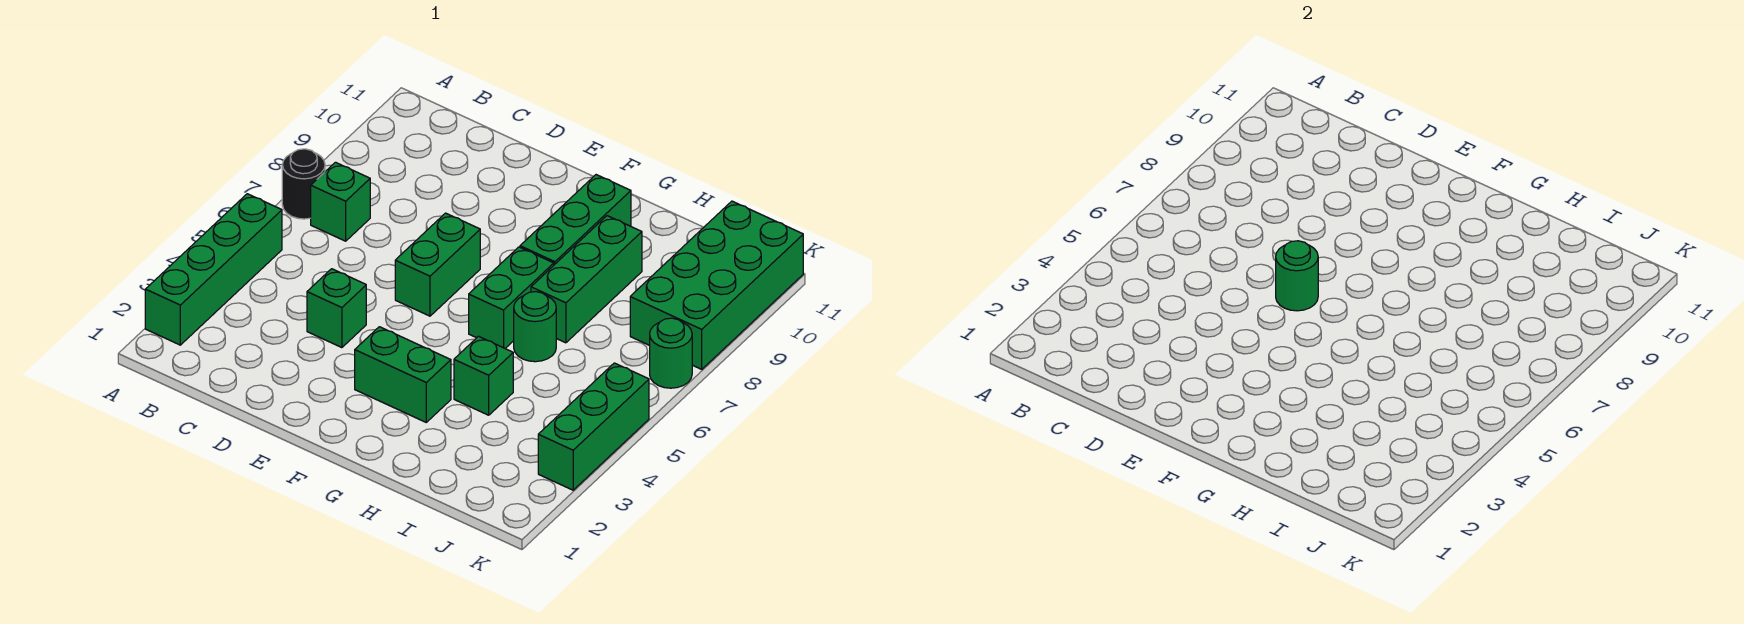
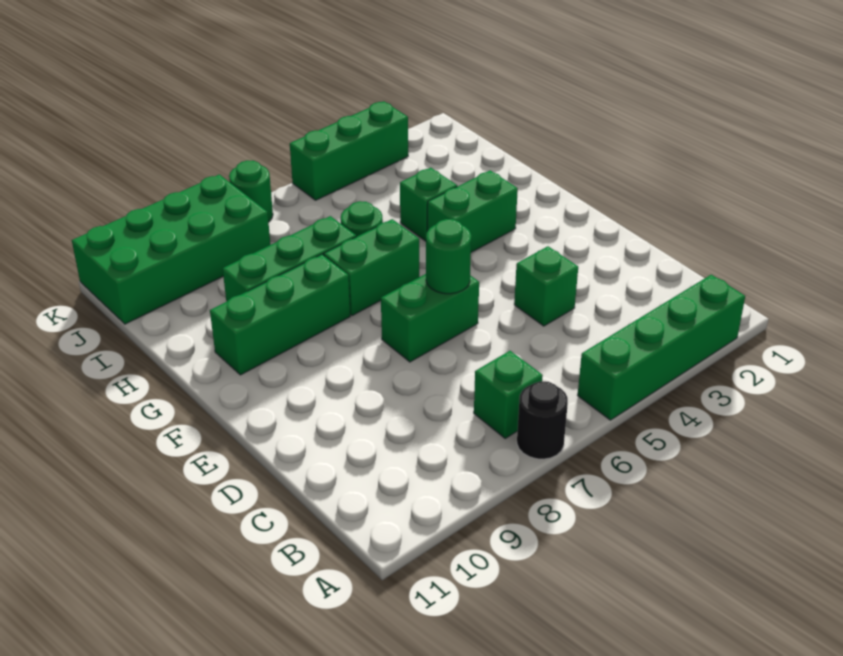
green 1x2 brick [355,327,451,422] -> green 1x2 brick turned to [427,170,518,252]

